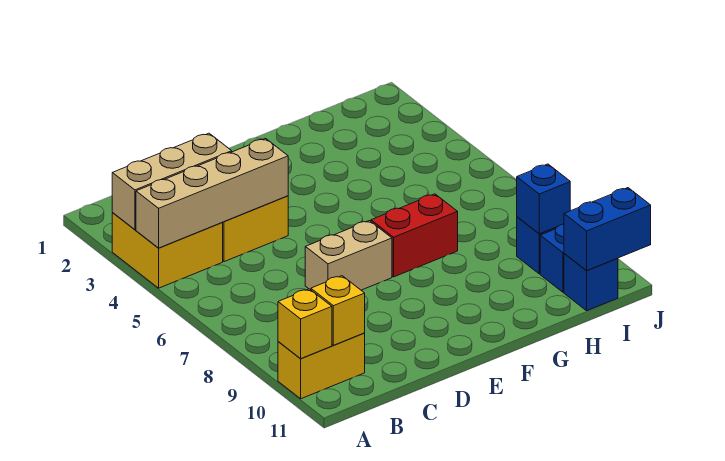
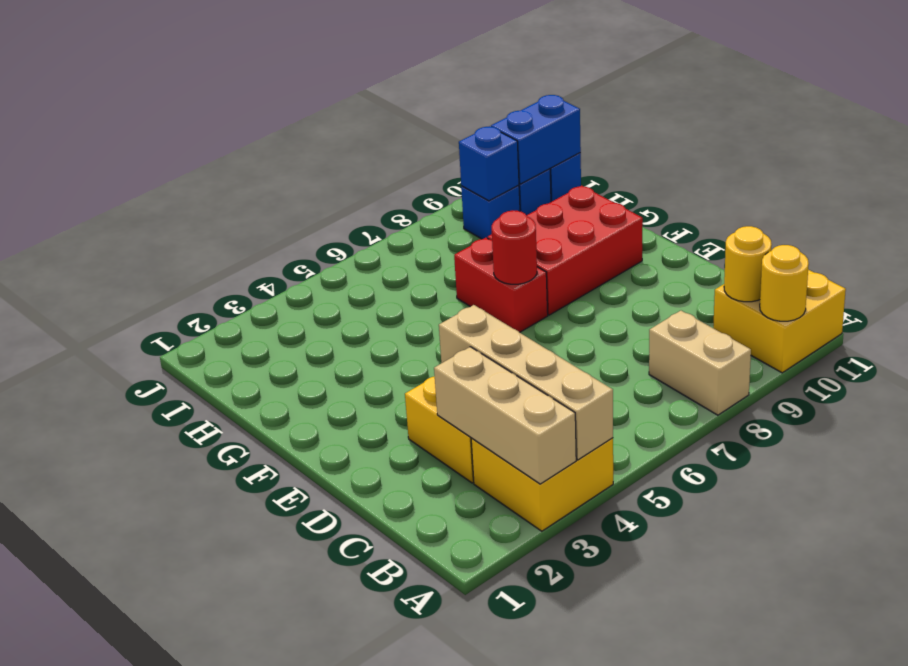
yellow 1x2 brick [278,333,365,399] -> yellow 2x2 brick [713,270,846,373]
yellow 1x1 brick [278,289,332,358] -> yellow 1x1 round brick [760,245,809,321]
yellow 1x1 brick [311,276,365,345] -> yellow 1x1 round brick [724,226,772,302]
tan 1x2 brick [305,221,392,290] -> tan 1x2 brick moved to [649,311,751,415]
none -> red 1x1 round brick [492,210,537,284]
none -> red 2x3 brick [488,186,643,315]
blue 1x2 brick [564,188,651,271] -> blue 1x2 brick turned to [491,95,581,184]

